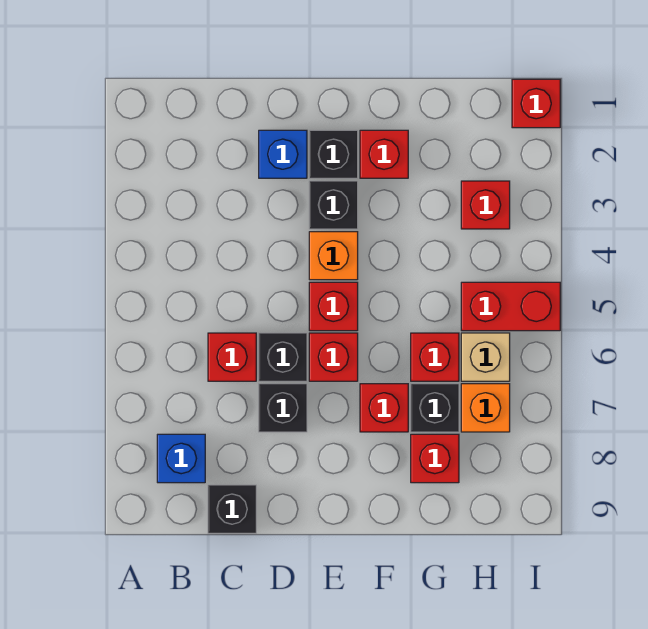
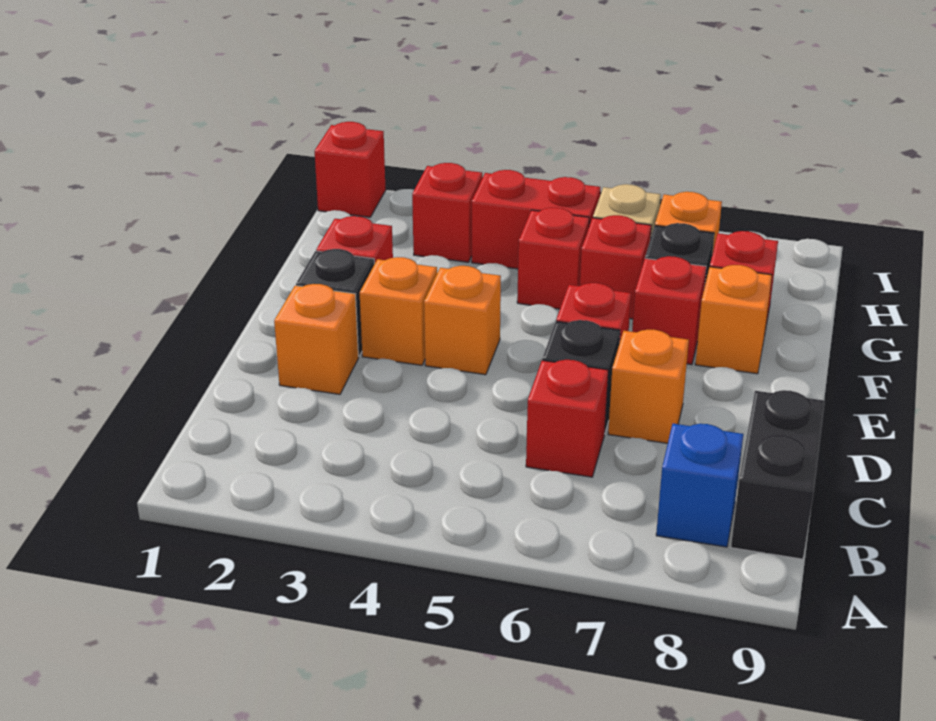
black 1x1 brick [208,485,256,533] -> black 1x2 brick [731,390,825,559]
blue 1x1 brick [259,130,307,178] -> orange 1x1 brick [274,284,359,394]
black 1x1 brick [259,384,307,432] -> orange 1x1 brick [608,330,689,443]
black 1x1 brick [309,181,358,229] -> orange 1x1 brick [360,257,437,365]
red 1x1 brick [309,282,358,331] -> red 1x1 brick moved to [517,208,589,309]
none -> orange 1x1 brick [695,265,772,374]
red 1x2 brick [461,282,560,331] -> red 1x2 brick turned to [472,170,600,269]

